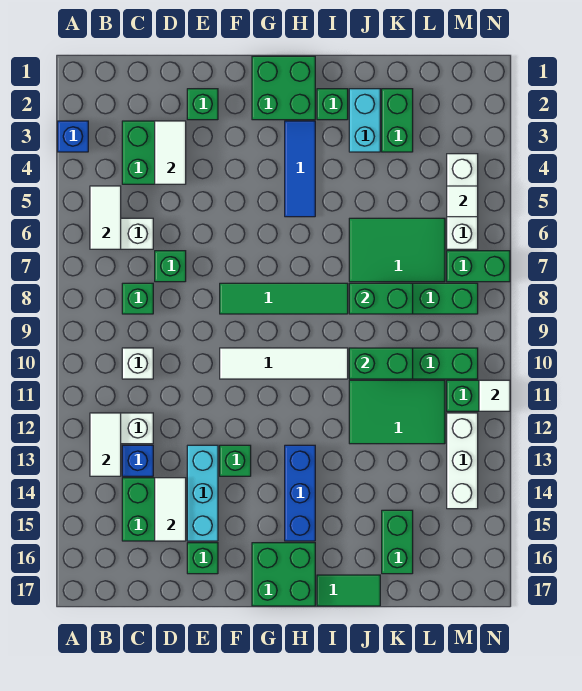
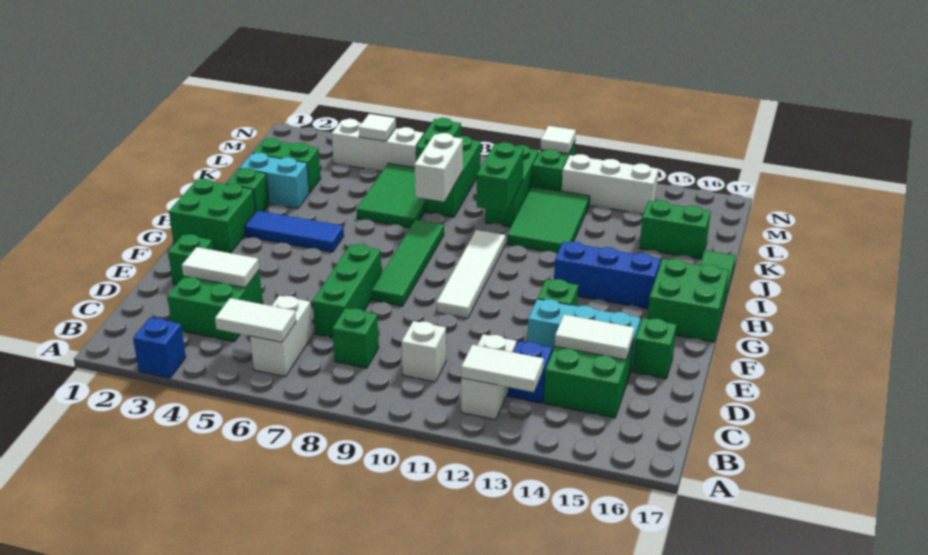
green 1x1 brick [155,251,186,282] -> green 1x3 brick [312,244,381,338]
green 1x2 brick [349,283,413,314] -> white 1x2 brick [414,133,463,202]

